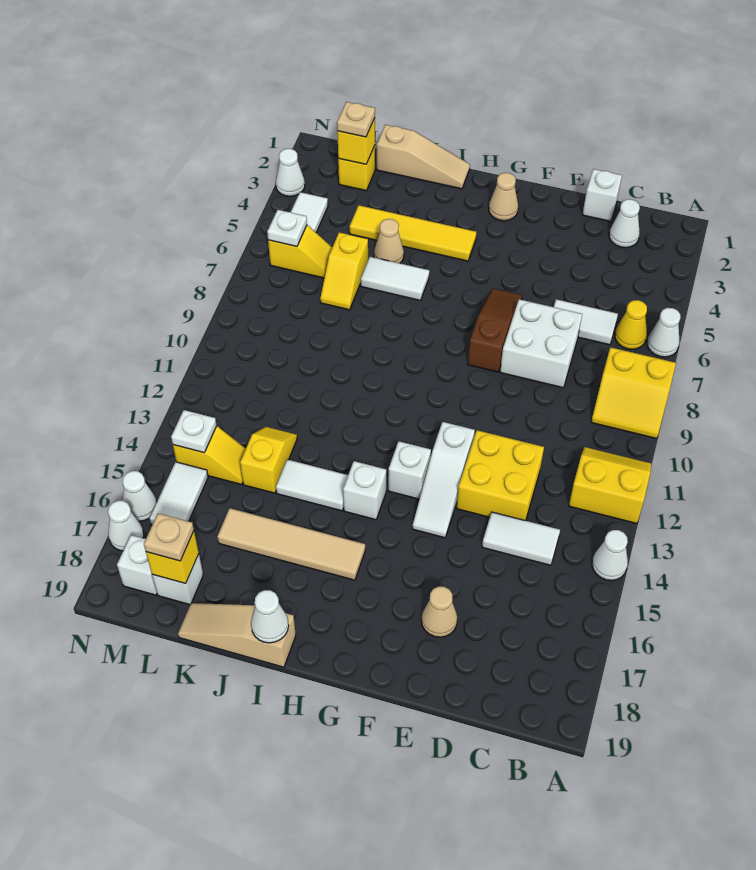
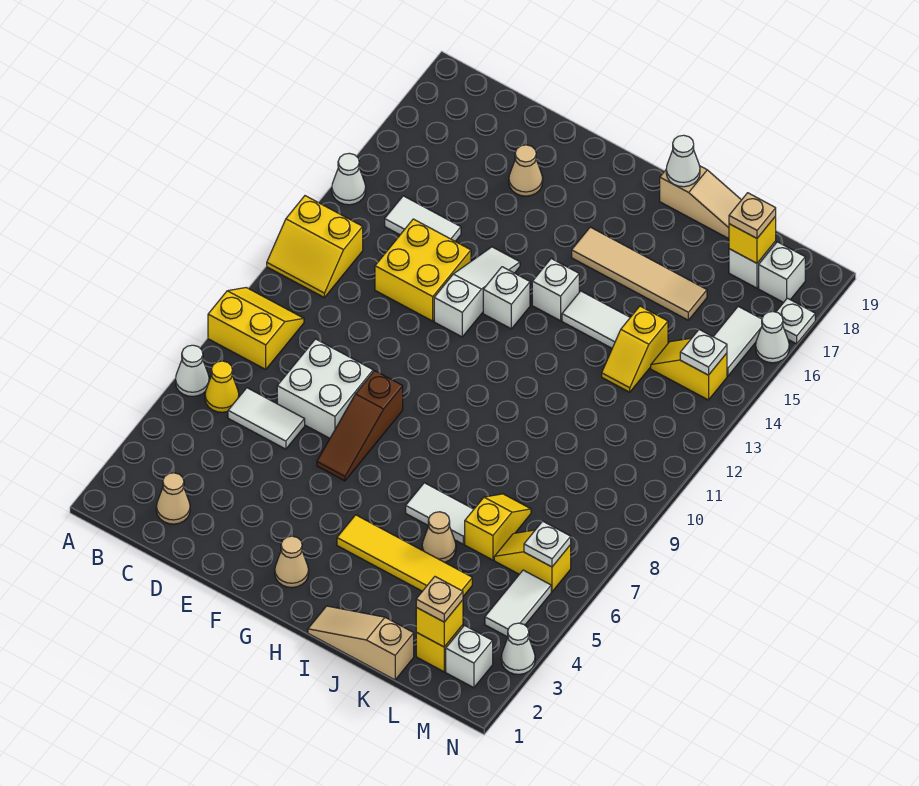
white 1x1 cone [609,199,640,248] -> tan 1x1 cone [156,473,190,524]
white 1x1 brick [583,169,622,221] -> white 1x1 brick moved to [446,626,493,688]
white 1x1 cone [108,501,144,551] -> white 1x1 plate [776,298,815,344]

